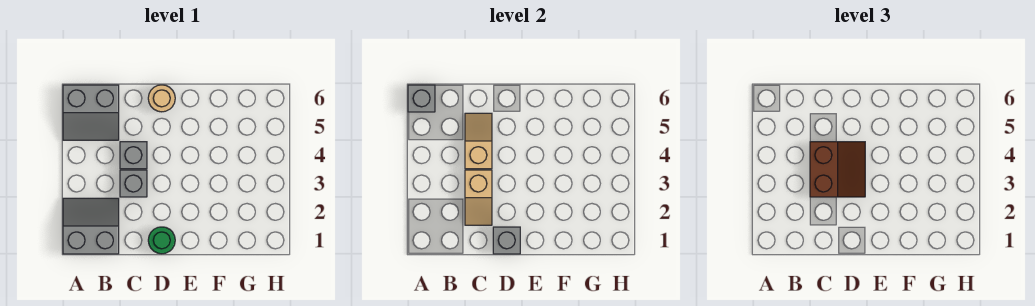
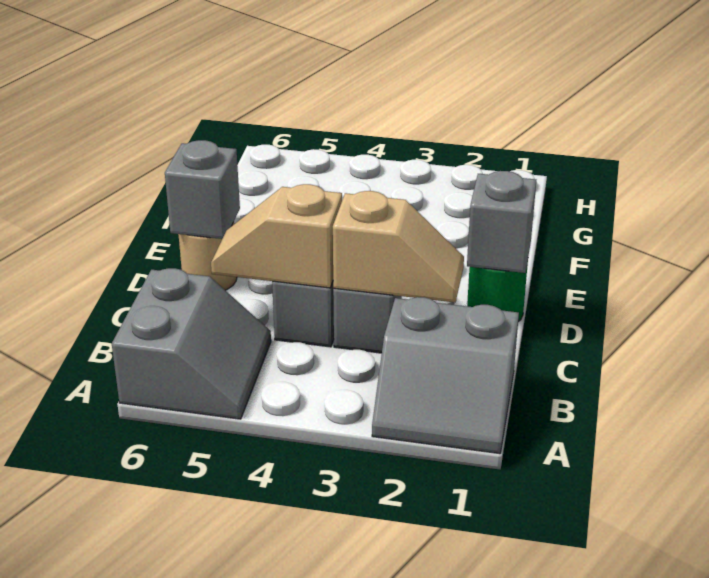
grey 2x2 slope [63,198,119,254] -> grey 2x2 slope turned to [372,297,519,454]
grey 1x1 brick [408,85,435,112] -> grey 1x1 brick moved to [165,140,240,239]
brown 2x2 slope [810,142,865,197] -> none

